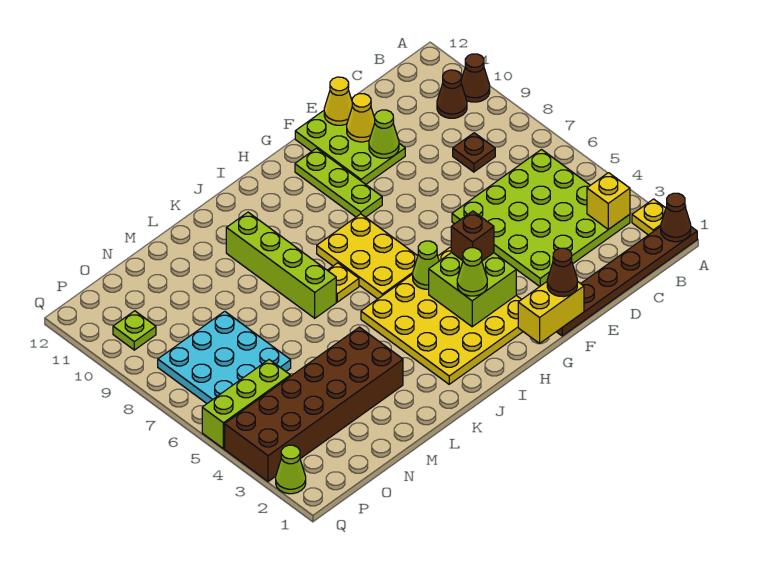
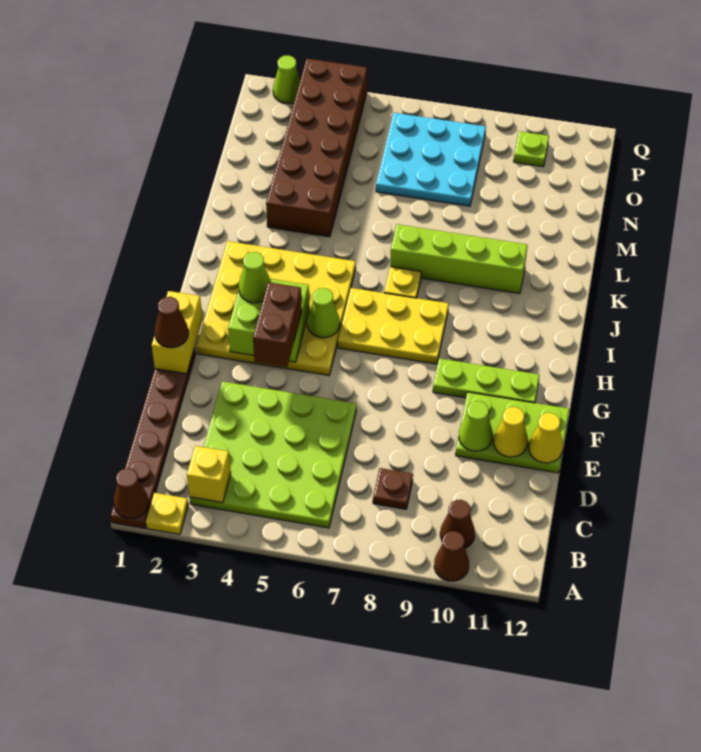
brown 1x1 brick [451,211,494,261] -> brown 1x2 brick [253,282,302,367]
lime 1x3 brick [202,360,290,449] -> none

